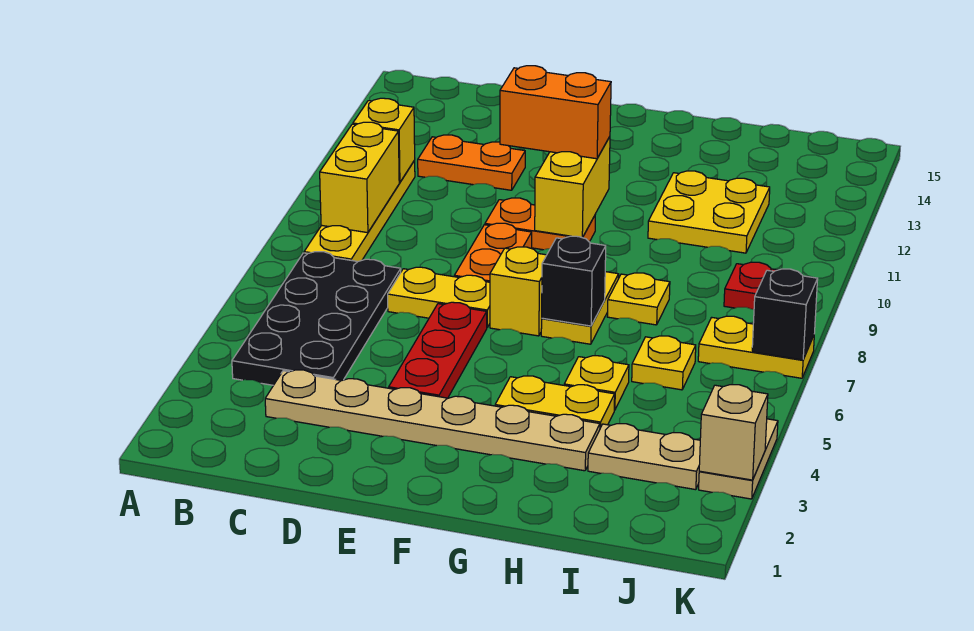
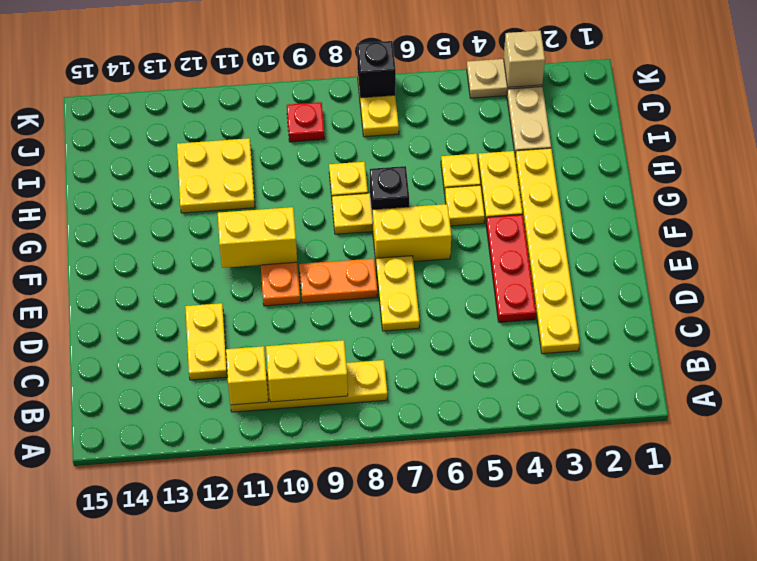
black 2x4 plate [232,252,401,385] -> none
tan 1x6 plate [265,370,600,471] -> yellow 1x6 plate [515,148,580,354]
orange 1x2 plate [418,135,525,190] -> yellow 1x2 plate [185,303,227,380]
red 1x3 plate [389,302,487,398] -> red 1x3 plate turned to [486,214,536,322]
orange 1x2 brick [500,66,611,159] -> none
yellow 1x1 brick [490,247,546,336] -> yellow 1x2 brick [373,204,451,262]
yellow 1x1 plate [632,336,696,390] -> yellow 1x1 plate moved to [445,185,485,226]

